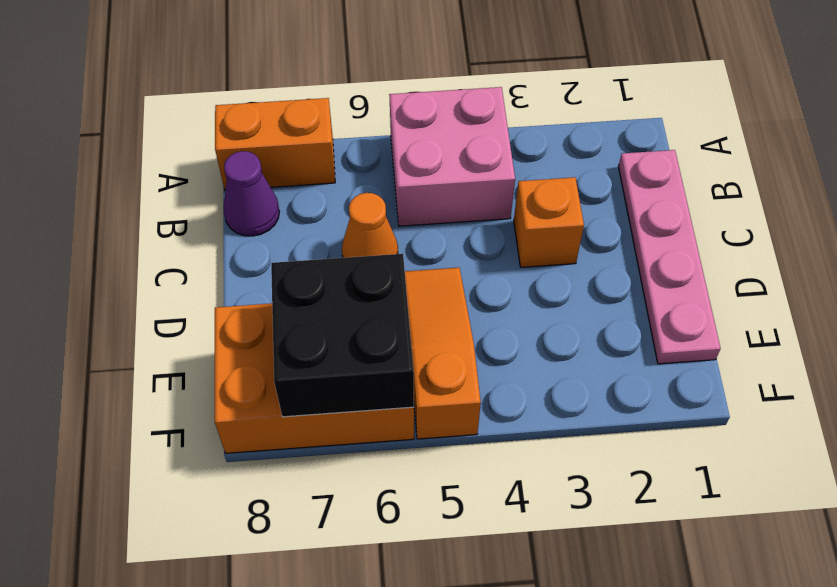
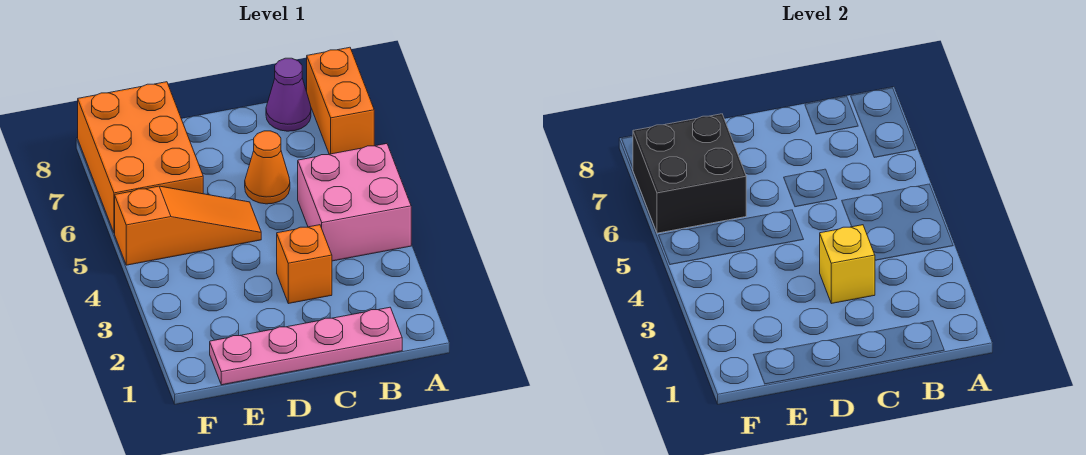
none -> yellow 1x1 brick [820,225,875,304]

